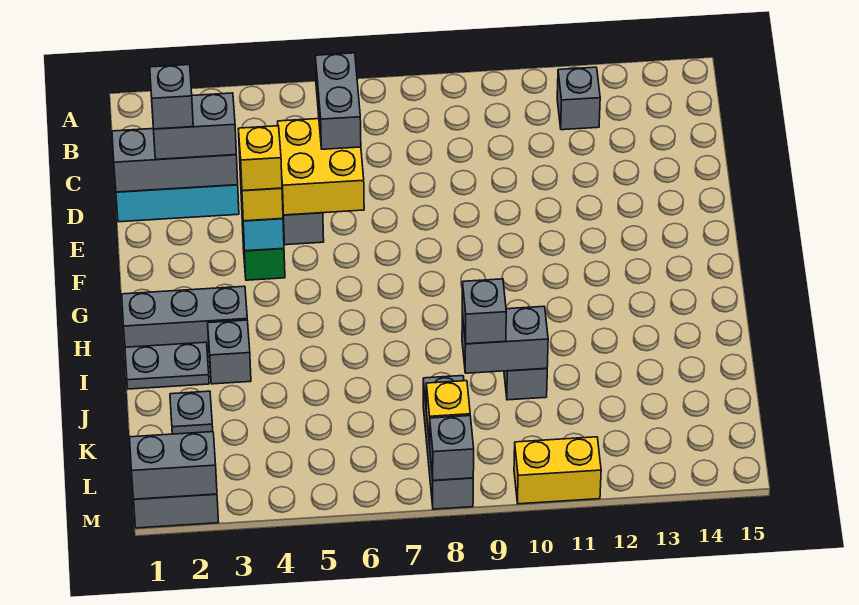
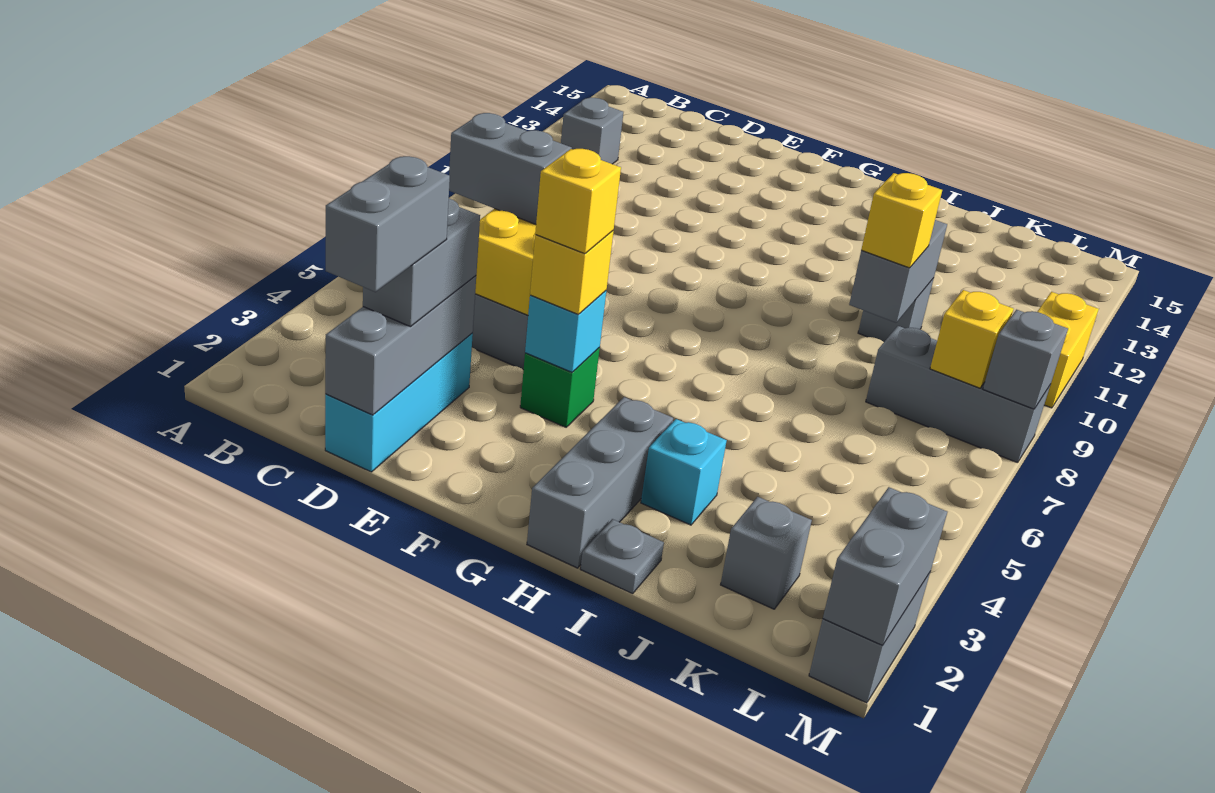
grey 1x1 brick [150,65,193,129] -> grey 1x2 brick [326,156,450,292]
grey 1x2 plate [125,342,209,389] -> grey 1x1 plate [580,519,664,594]
grey 1x1 brick [208,320,251,384] -> cyan 1x1 brick [641,419,727,525]
grey 1x1 brick [462,279,506,344] -> yellow 1x1 brick [861,173,942,268]

